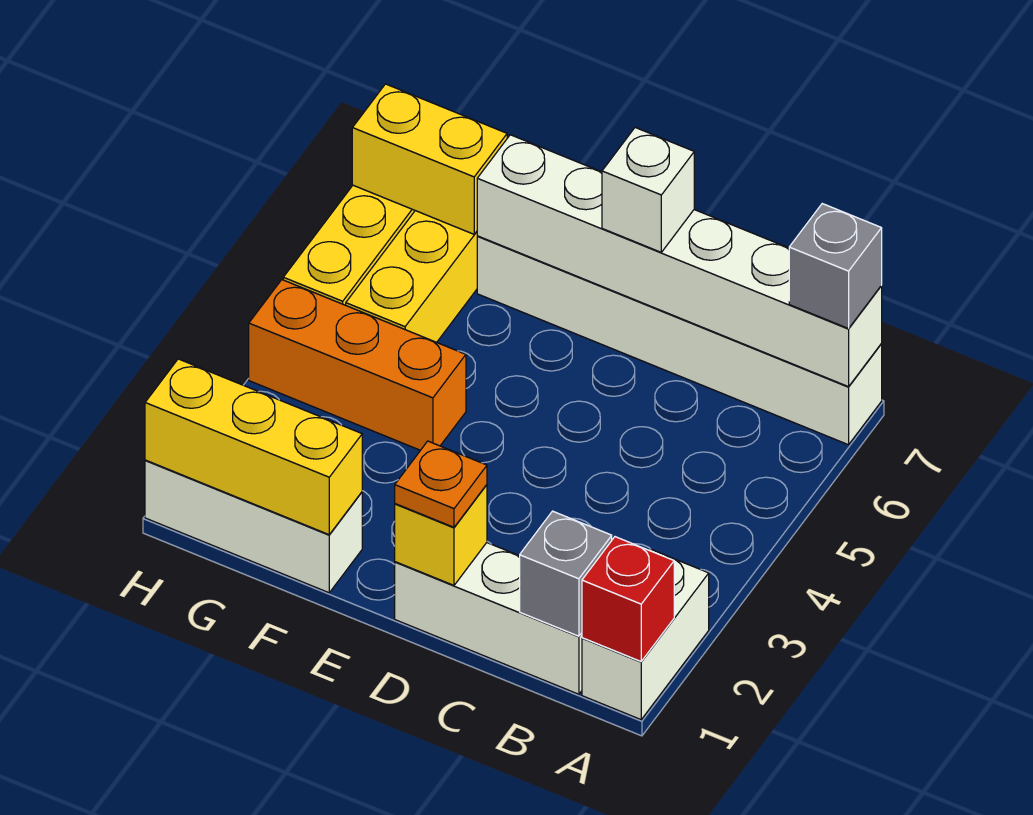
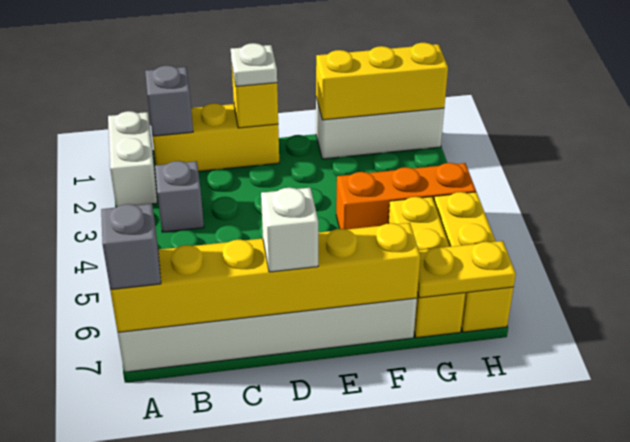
red 1x1 brick [582,537,674,661] -> none
white 1x6 brick [477,135,882,387] -> yellow 1x6 brick [110,223,420,332]
white 1x3 brick [395,543,582,694] -> yellow 1x3 brick [152,103,279,171]
none -> grey 1x1 brick [155,161,204,232]
orange 1x1 plate [395,441,487,527] -> white 1x1 plate [231,43,277,86]
yellow 1x2 brick [352,84,507,234] -> yellow 1x2 plate [417,241,516,298]

